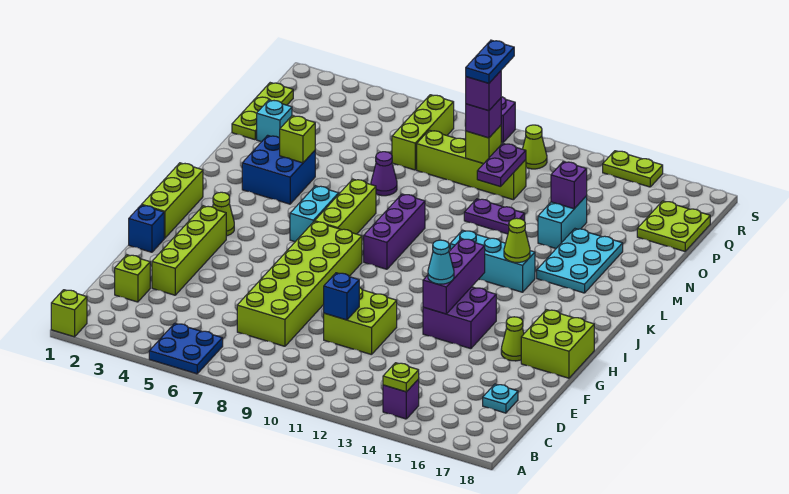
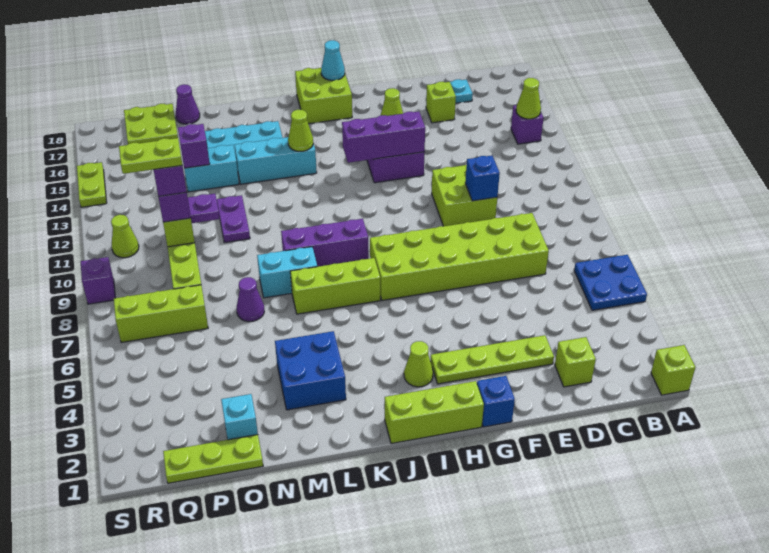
lime 1x1 plate [383,363,419,392] -> lime 1x1 cone [516,78,541,119]
lime 1x4 brick [152,206,226,295] -> lime 1x4 plate [430,335,554,384]
cyan 1x1 cone [428,240,454,284] -> cyan 1x1 cone moved to [321,40,345,81]
lime 2x2 brick [521,310,594,378] -> lime 2x2 brick moved to [295,68,352,124]
cyan 1x2 brick [290,186,339,242] -> cyan 1x2 brick moved to [257,247,317,298]
cyan 1x3 brick [450,230,535,292] -> cyan 1x3 brick turned to [234,137,317,184]
lime 1x1 brick [280,116,315,163] -> lime 1x1 brick moved to [426,82,456,123]
none -> purple 1x1 cone [176,84,200,124]
blue 1x2 plate [466,40,514,83] -> lime 1x2 plate [119,138,182,174]

